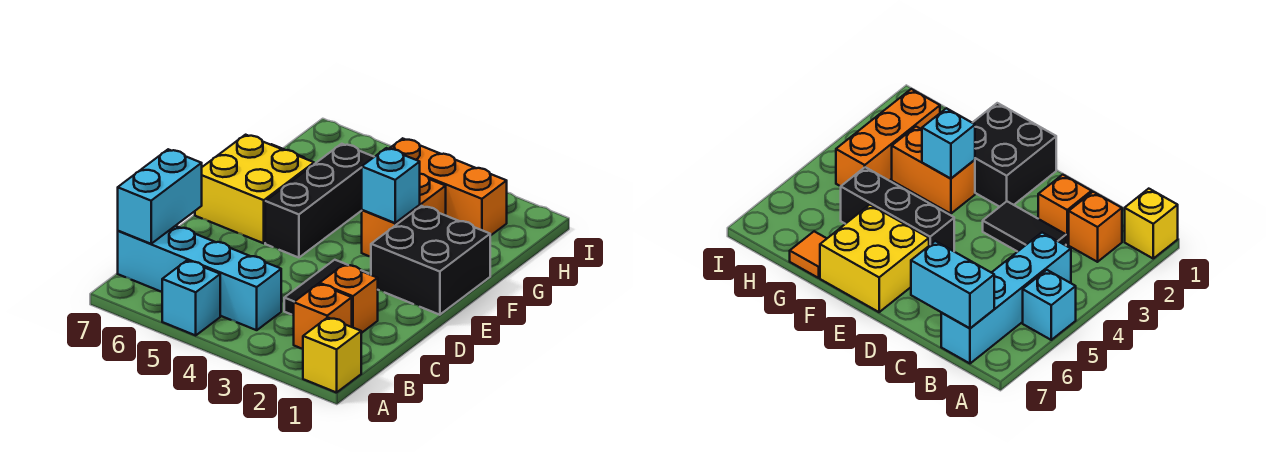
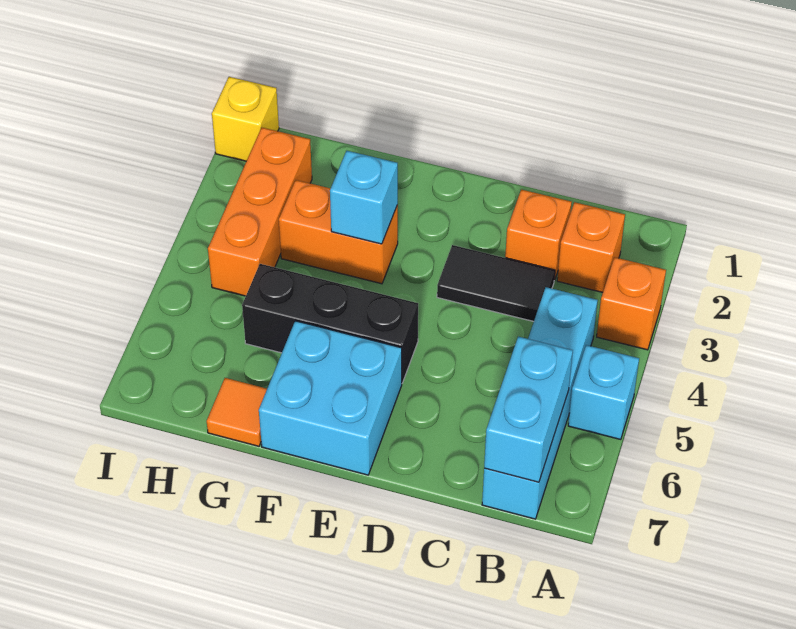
yellow 1x1 brick [303,317,361,393] -> yellow 1x1 brick moved to [212,77,279,161]
none -> orange 1x1 brick [597,257,666,350]
cyan 1x2 brick [118,149,202,244] -> cyan 1x2 brick turned to [484,337,573,482]
black 2x2 brick [371,206,490,315] -> none
yellow 2x2 brick [195,135,314,243] -> cyan 2x2 brick [259,321,402,475]

